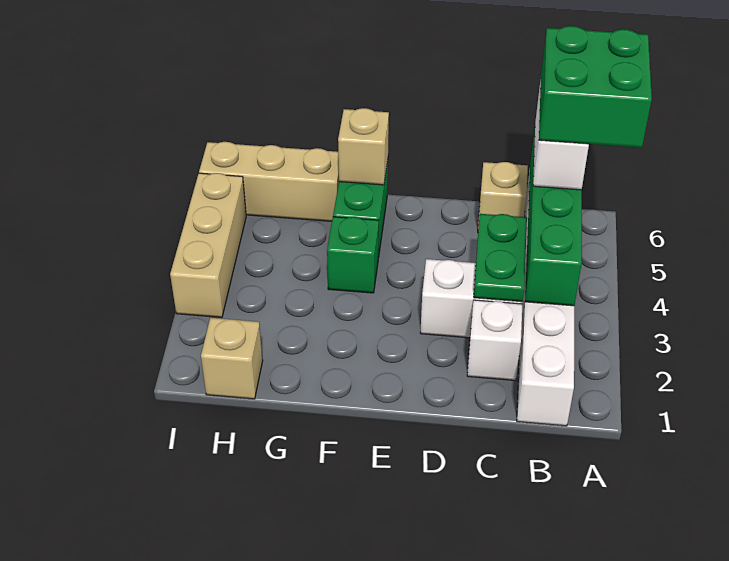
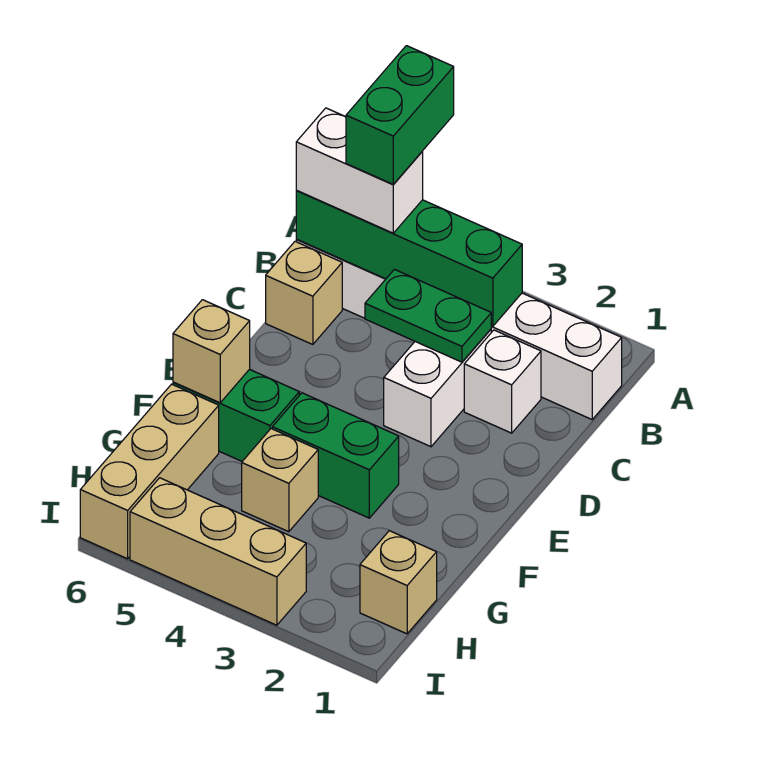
green 2x2 brick [539,26,652,148] -> green 1x2 brick [346,46,454,184]
green 1x1 brick [327,217,379,293] -> green 1x2 brick [272,393,399,518]
none -> tan 1x1 brick [242,429,318,532]

